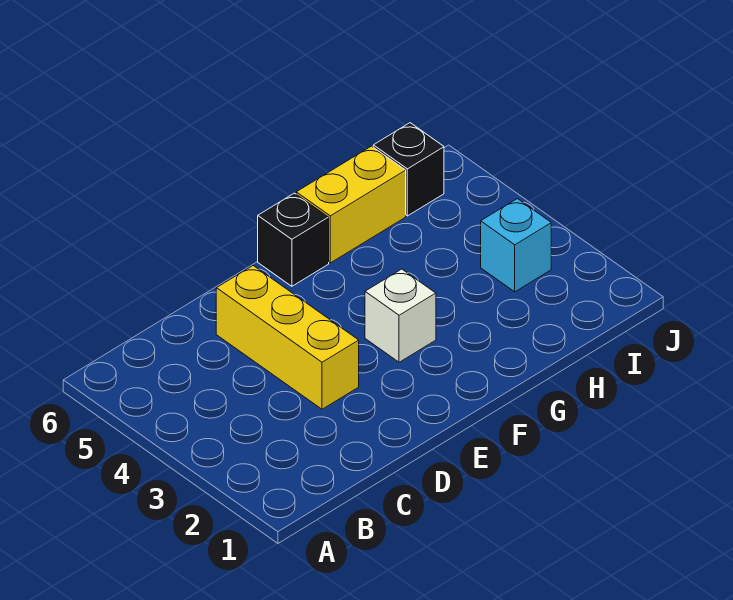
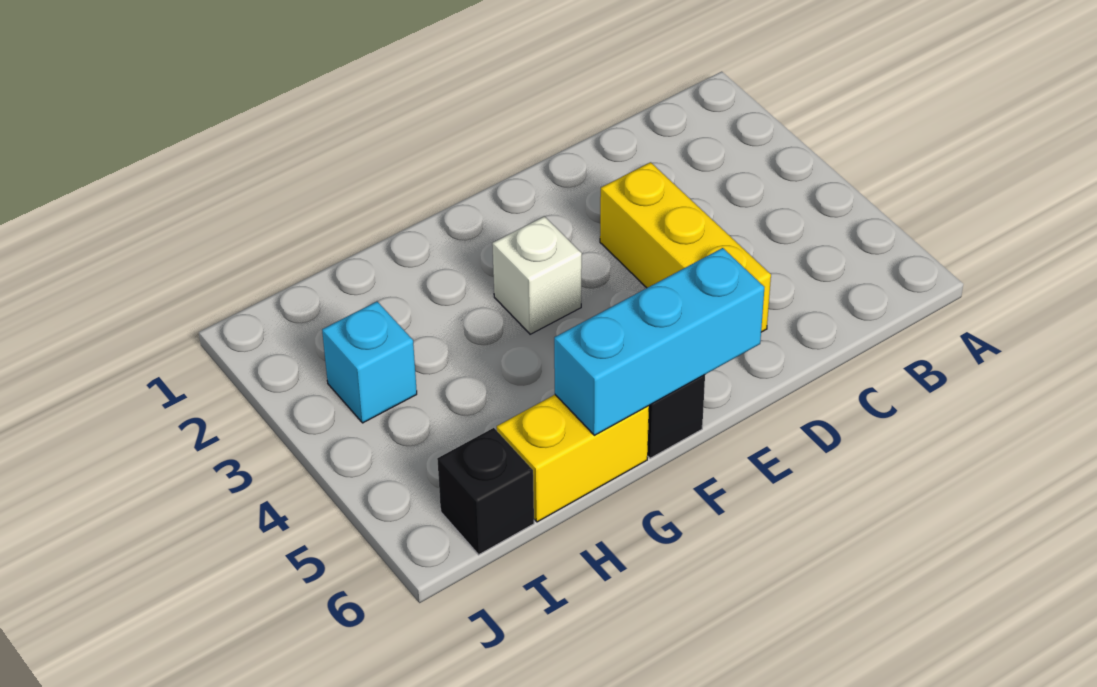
none -> cyan 1x3 brick [554,248,764,435]

